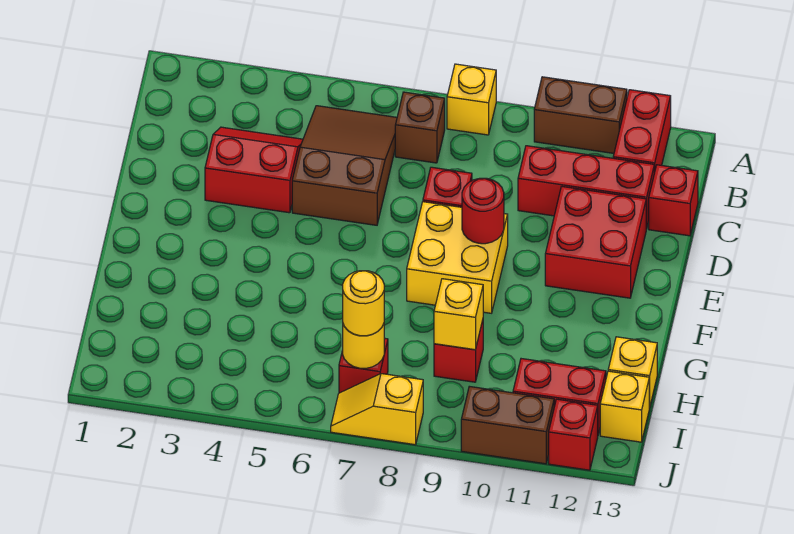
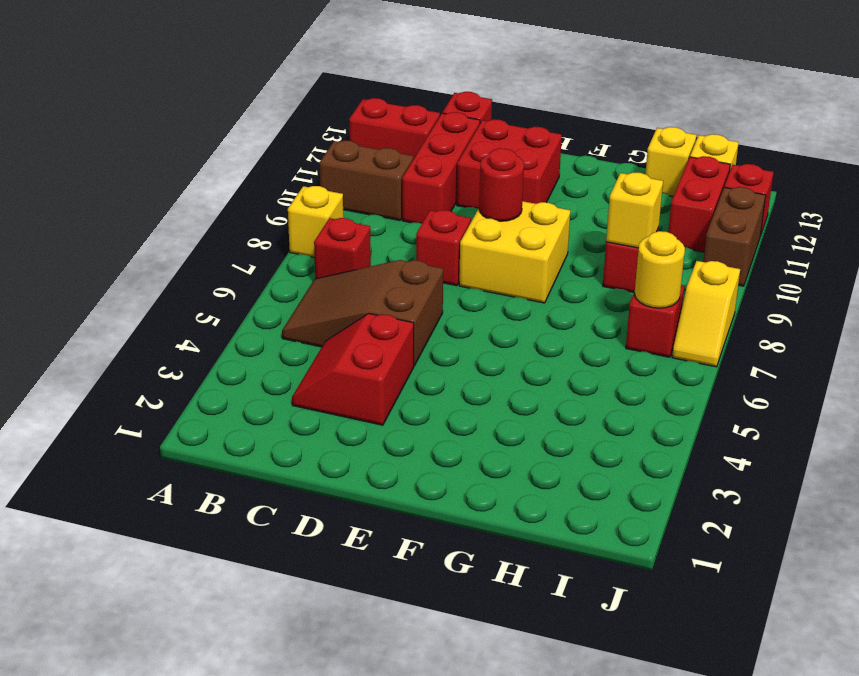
brown 1x2 brick [534,77,627,153] -> brown 1x2 brick turned to [319,141,413,220]
brown 1x1 brick [395,92,445,163] -> red 1x1 brick [314,218,371,279]
yellow 1x1 round brick [343,271,384,336] -> none

